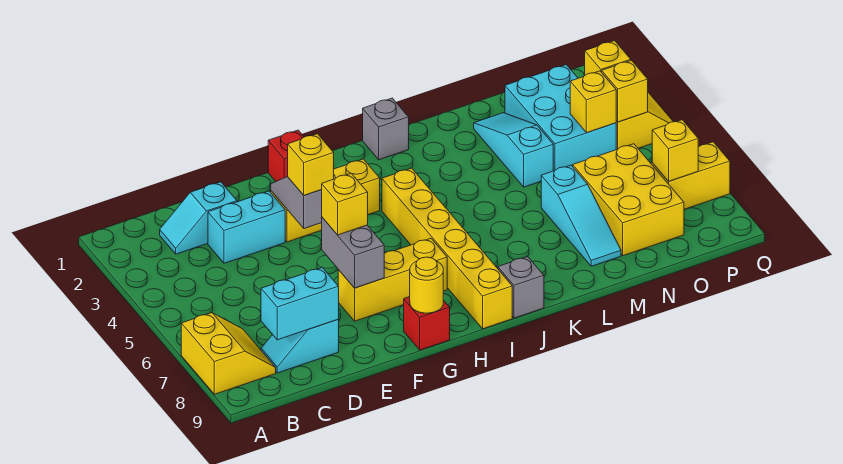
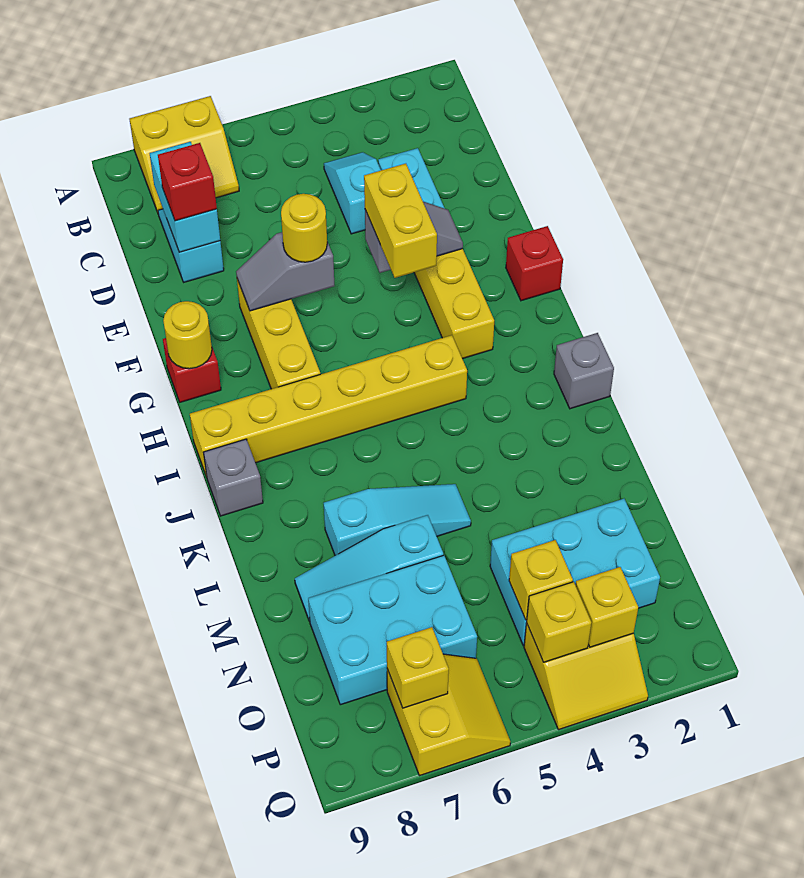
cyan 1x2 slope [160,182,237,254] -> cyan 1x2 slope moved to [324,152,381,234]
none -> red 1x1 brick [158,143,217,221]
yellow 1x1 brick [287,134,334,195] -> yellow 1x2 brick [364,164,437,278]
grey 1x2 brick [322,218,384,288] -> grey 1x2 slope [236,232,335,311]
yellow 1x1 brick [322,173,368,235] -> yellow 1x1 round brick [281,194,327,262]
cyan 1x3 slope [474,113,553,187] -> cyan 1x3 slope moved to [324,484,471,556]
yellow 2x3 brick [573,144,684,256] -> cyan 2x3 brick [308,555,477,705]

